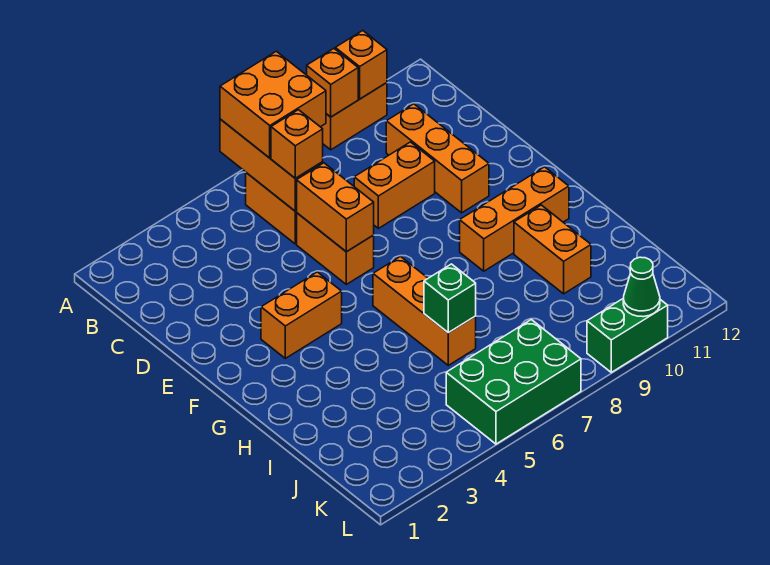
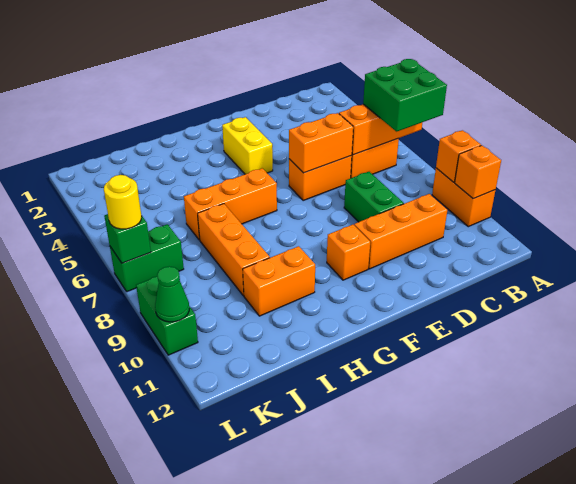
orange 2x2 brick [220,51,326,158] -> green 2x2 brick [363,59,447,131]
orange 1x1 brick [271,110,323,178] -> orange 1x1 brick moved to [327,225,370,280]
orange 1x2 brick [354,142,435,228] -> green 1x2 brick [344,172,404,222]
orange 1x2 brick [261,272,342,358] -> yellow 1x2 brick [222,117,273,174]
orange 1x3 brick [460,167,569,271] -> orange 1x3 brick moved to [198,204,270,296]
green 1x1 brick [424,264,476,333] -> green 1x1 brick moved to [104,214,151,263]
green 2x3 brick [446,320,581,444] -> green 1x2 brick [110,224,184,292]
none -> yellow 1x1 round brick [104,175,142,229]

